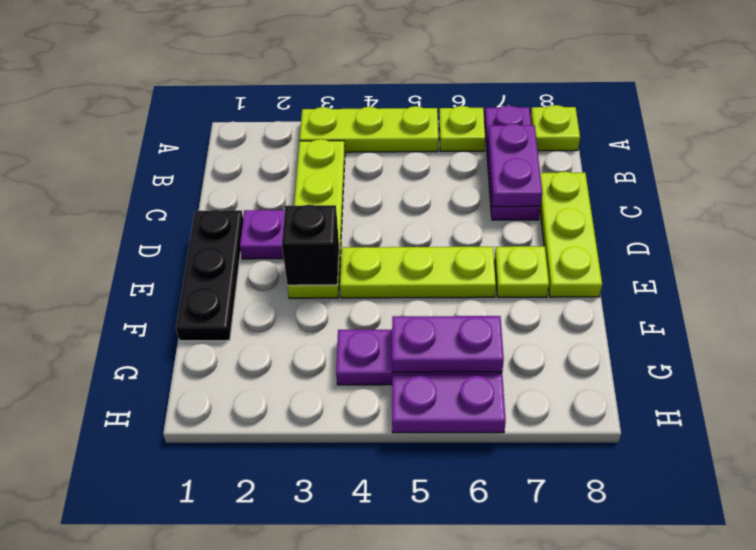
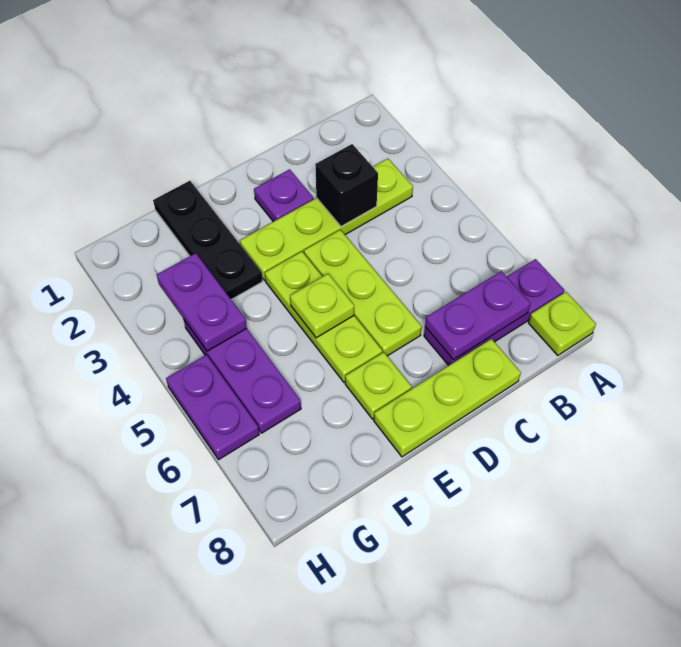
lime 1x3 plate [300,106,438,152] -> lime 1x3 plate moved to [304,230,422,356]
lime 1x1 plate [439,106,486,151] -> lime 1x1 plate moved to [290,274,354,338]
black 1x3 plate [176,210,243,341] -> black 1x3 plate turned to [153,181,263,299]
black 1x1 brick [282,205,339,285] -> black 1x1 brick moved to [315,144,378,226]
purple 1x2 plate [392,316,504,372] -> purple 1x2 plate moved to [157,253,247,351]

